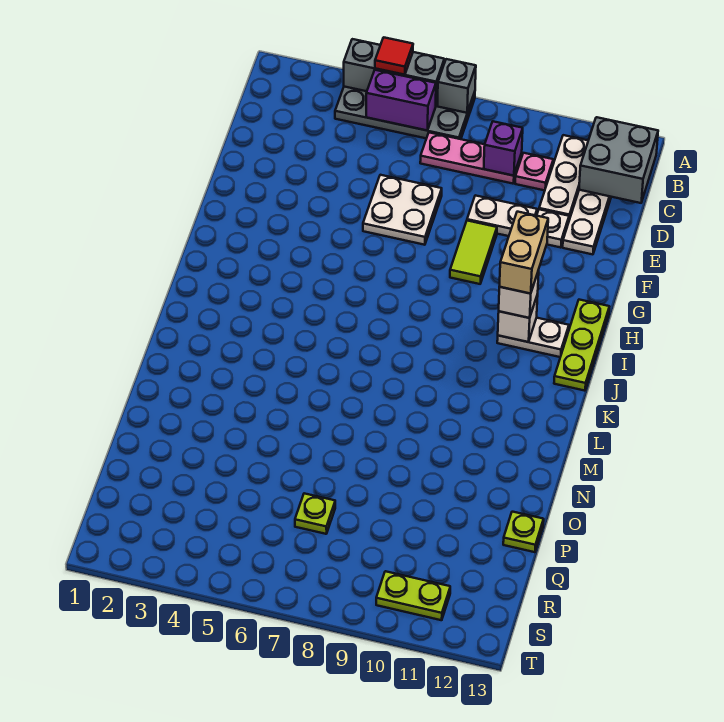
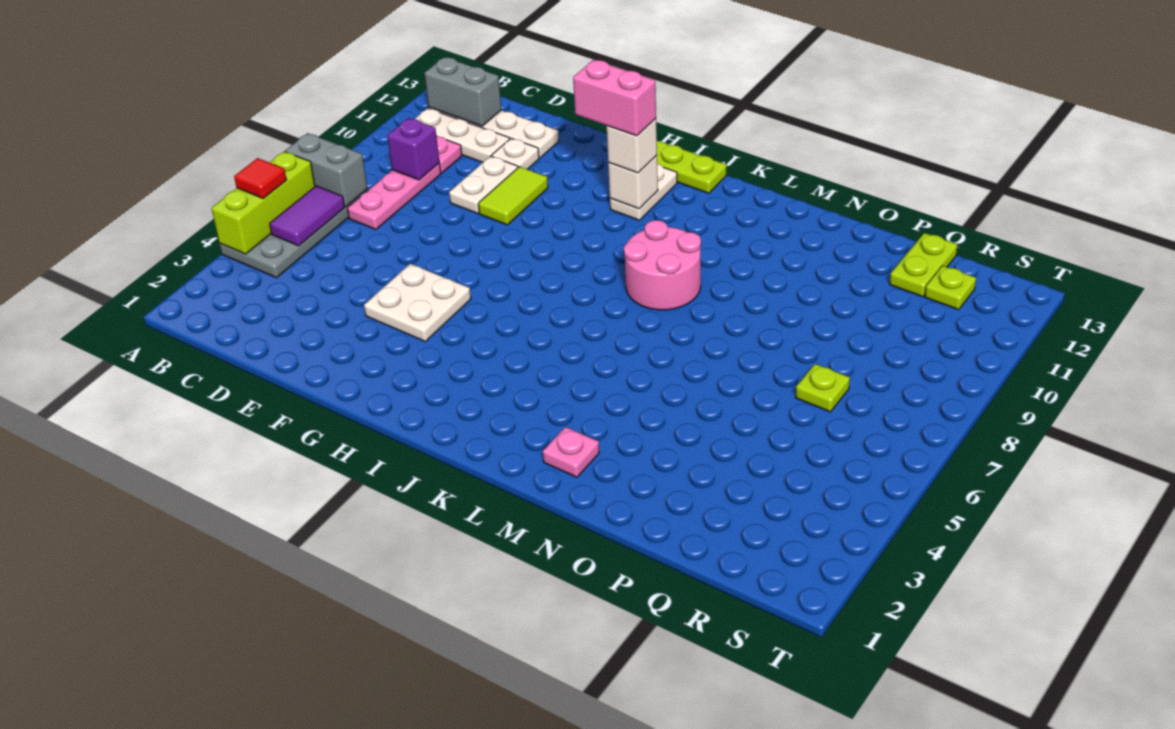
grey 1x3 brick [344,39,444,105] -> lime 1x3 brick [212,151,315,254]
grey 1x1 brick [438,59,476,113] -> grey 1x2 brick [285,133,367,207]
purple 1x2 brick [366,70,436,130] -> purple 1x2 tile [270,186,345,246]
grey 2x2 brick [579,117,658,203] -> grey 1x2 brick [425,57,502,126]
white 2x2 plate [363,175,442,245] -> white 2x2 plate moved to [364,264,471,342]
lime 1x2 tile [450,221,497,284] -> lime 1x2 tile turned to [478,167,548,225]
tan 1x2 brick [499,212,548,294] -> pink 1x2 brick [573,60,656,136]
none -> pink 2x2 round brick [624,220,701,310]
none -> pink 1x1 plate [543,427,599,477]
lime 1x1 plate [503,512,544,552] -> lime 1x1 plate moved to [925,266,976,310]
lime 1x2 plate [376,571,450,620] -> lime 1x2 plate moved to [890,233,957,297]

